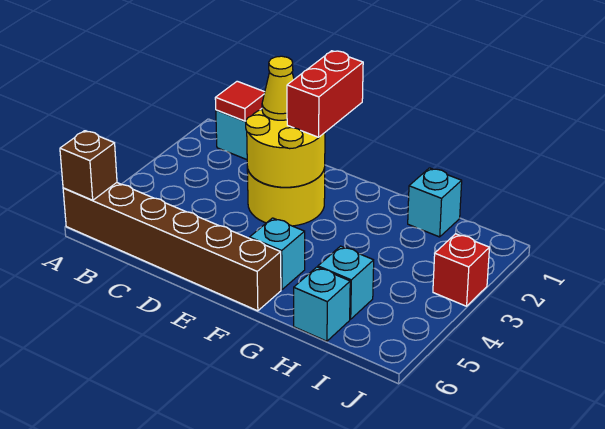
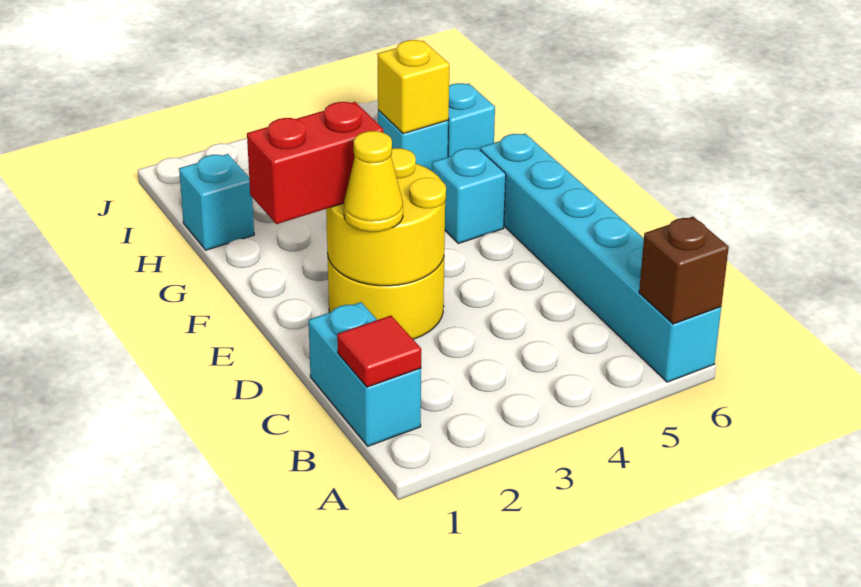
brown 1x6 brick [63,183,281,311] -> cyan 1x6 brick [480,134,721,382]
none -> yellow 1x1 brick [377,40,449,134]
red 1x1 brick [433,234,489,306] -> none

